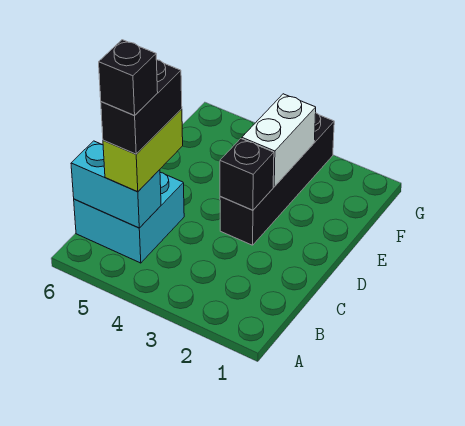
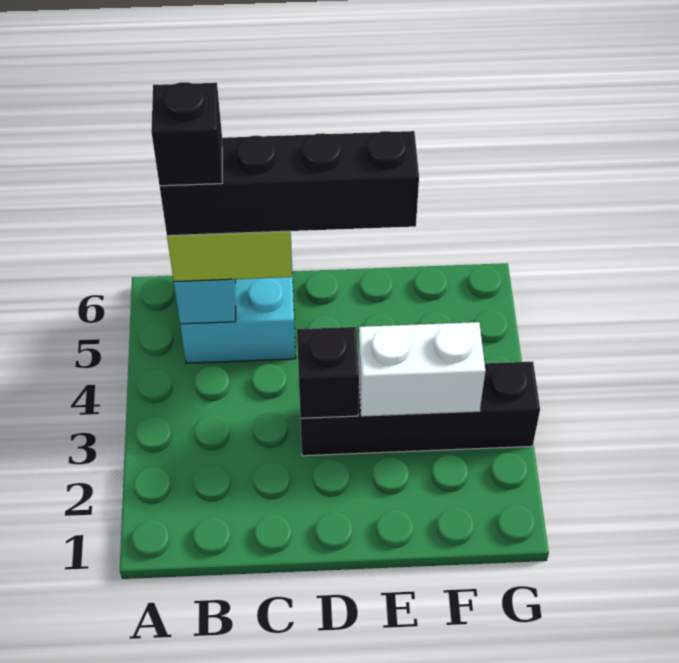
black 1x2 brick [101,60,182,154] -> black 1x4 brick [160,131,419,236]

